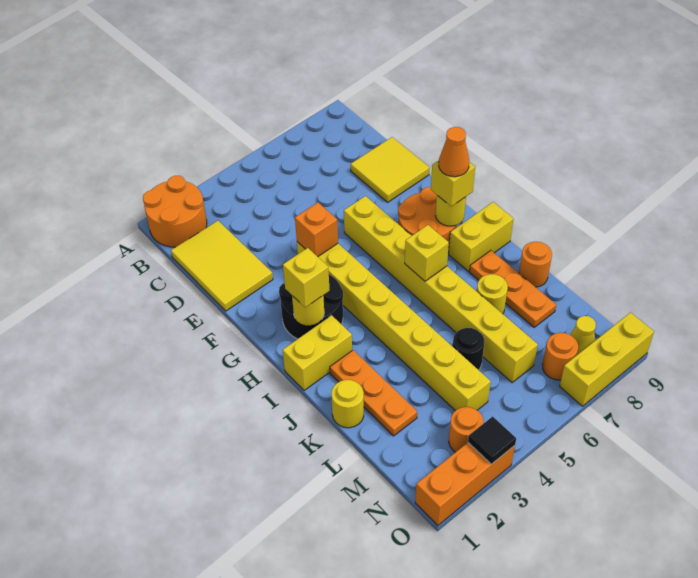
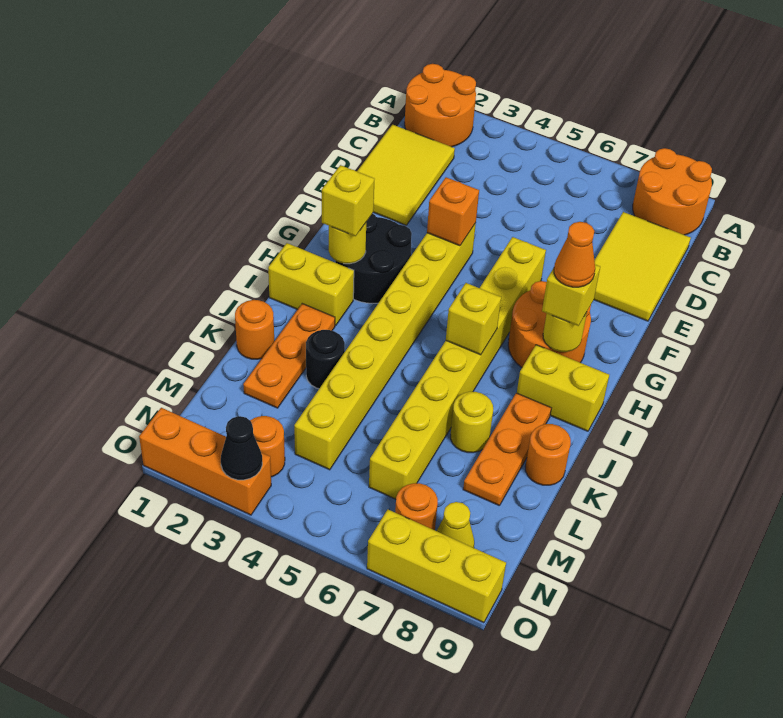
none -> orange 2x2 round brick [633,148,712,235]
yellow 2x2 tile [351,137,429,202] -> yellow 2x3 tile [594,212,691,321]
yellow 1x1 round brick [331,380,364,428] -> orange 1x1 round brick [235,300,274,359]
black 1x1 round brick [452,328,484,370] -> black 1x1 round brick moved to [306,330,345,389]
black 1x1 tile [468,416,516,464] -> black 1x1 cone [221,416,262,480]

